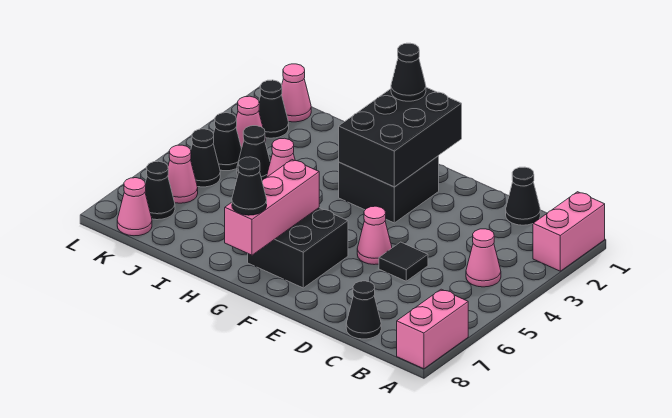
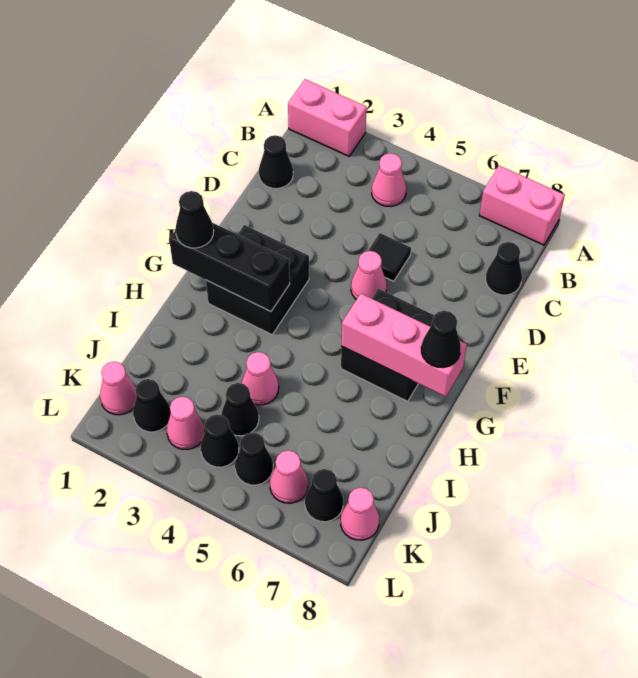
black 2x3 brick [339,87,462,187] -> black 1x3 brick [169,223,290,312]

